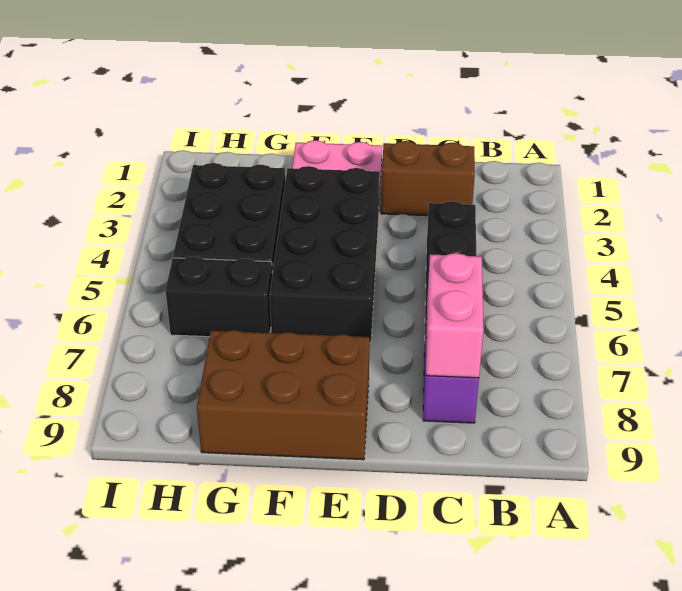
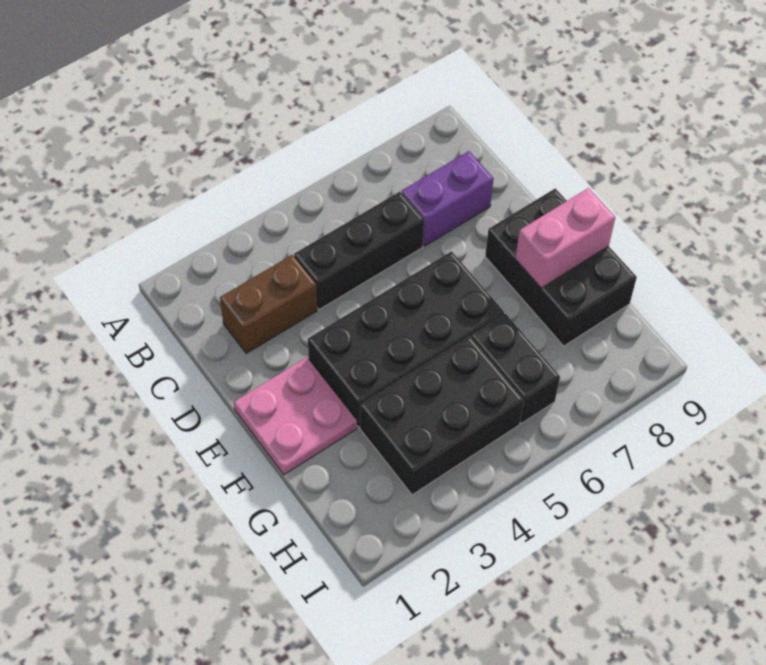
brown 1x2 brick [381,141,475,216] -> brown 1x2 brick turned to [220,255,317,353]
pink 1x2 brick [426,253,484,378] -> pink 1x2 brick moved to [515,188,615,288]
brown 2x3 brick [197,330,370,460] -> black 2x3 brick [485,188,637,346]

